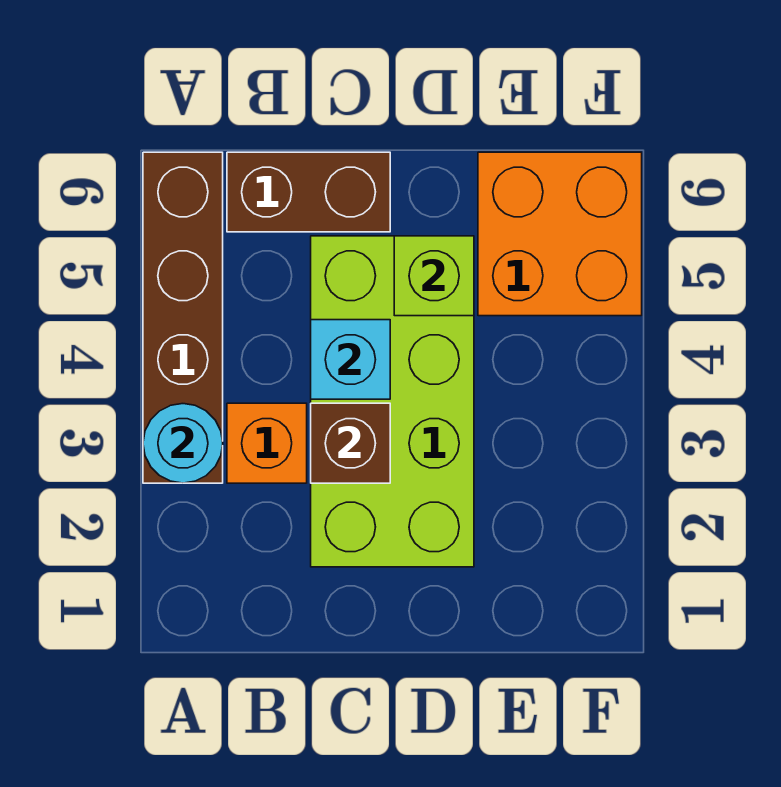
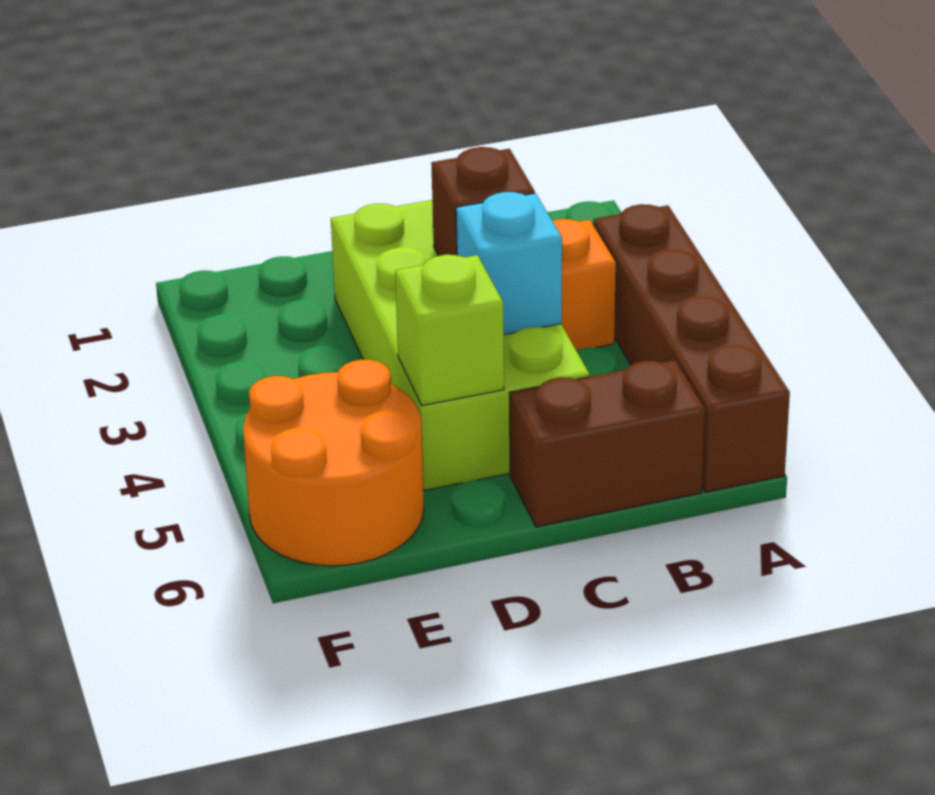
cyan 1x1 round brick [143,404,223,483] -> none
orange 2x2 brick [478,152,642,316] -> orange 2x2 round brick [243,359,424,566]

